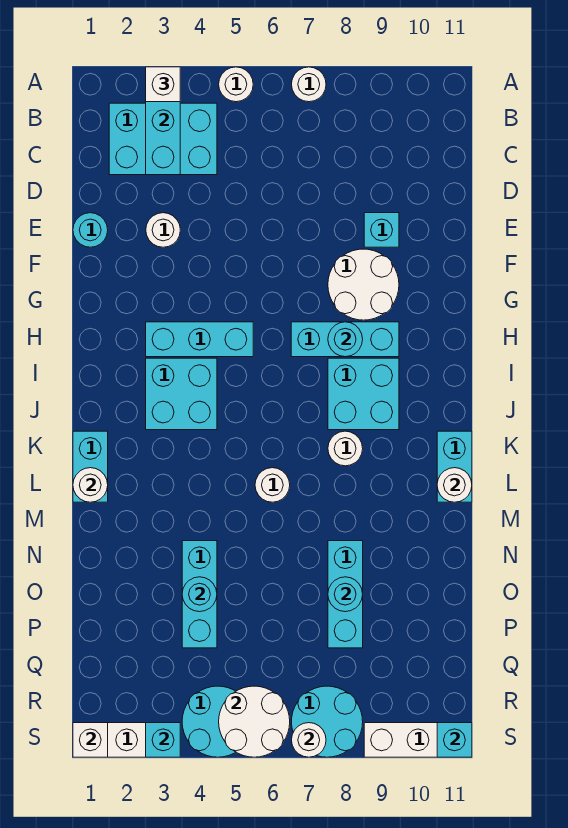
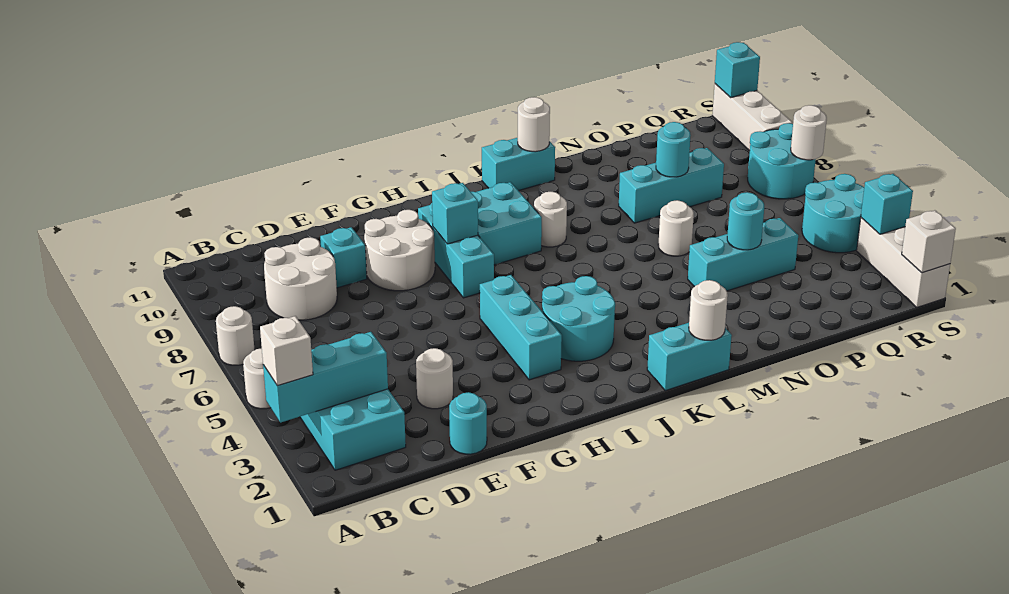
cyan 1x1 round brick [328,322,363,357] -> cyan 1x1 brick [432,183,478,244]
cyan 2x2 brick [146,358,217,430] -> cyan 2x2 round brick [542,276,615,361]
white 1x1 round brick [255,468,290,502] -> white 1x1 round brick moved to [658,200,694,256]
white 2x2 round brick [219,686,290,757] -> white 2x2 round brick moved to [264,237,337,320]

